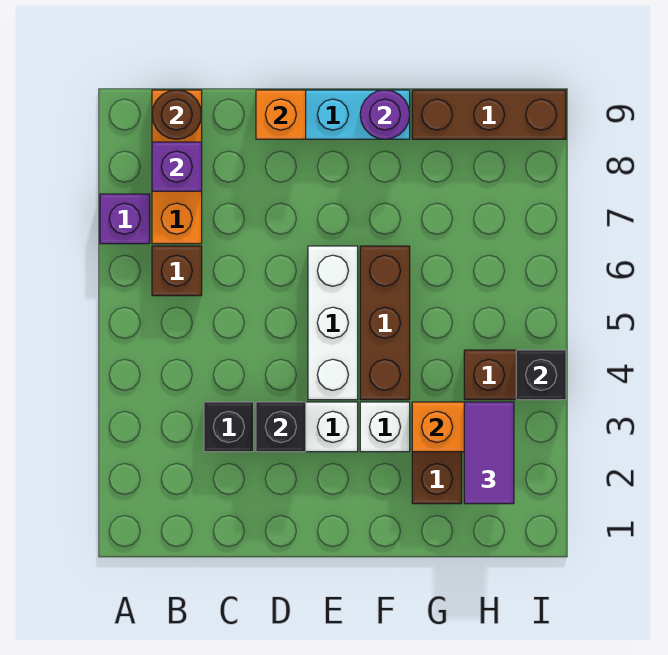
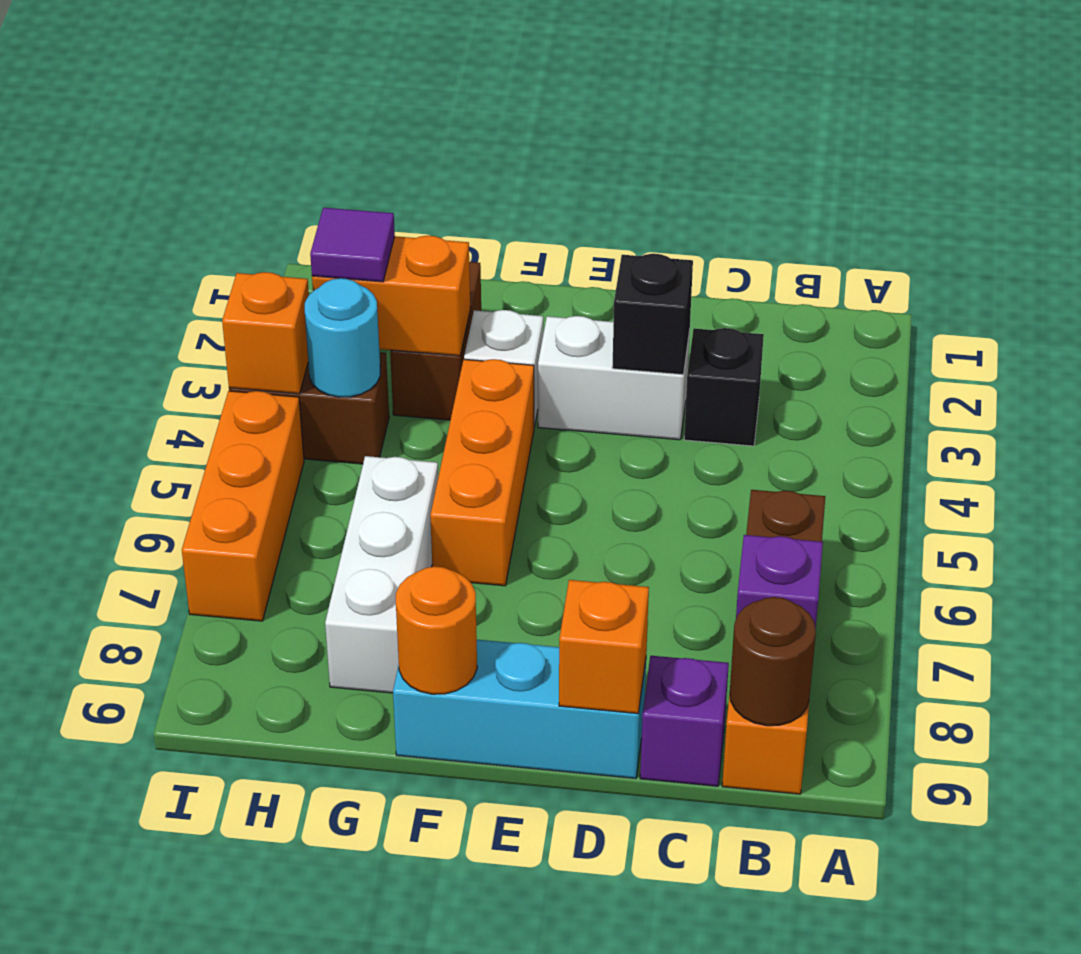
purple 1x1 brick [100,194,150,244] -> purple 1x1 brick moved to [640,656,729,786]
white 1x3 brick [308,246,358,400] -> white 1x3 brick moved to [325,456,438,693]
brown 1x3 brick [360,246,410,400] -> orange 1x3 brick [430,359,534,586]
purple 1x1 round brick [360,90,410,139] -> orange 1x1 round brick [396,566,477,694]
brown 1x3 brick [412,90,566,139] -> none
purple 1x2 tile [464,402,514,504] -> purple 1x1 tile [310,208,395,282]
none -> cyan 1x1 round brick [305,278,380,397]
black 1x1 brick [516,350,566,400] -> orange 1x1 brick [222,272,309,394]
none -> orange 1x3 brick [182,391,304,621]

